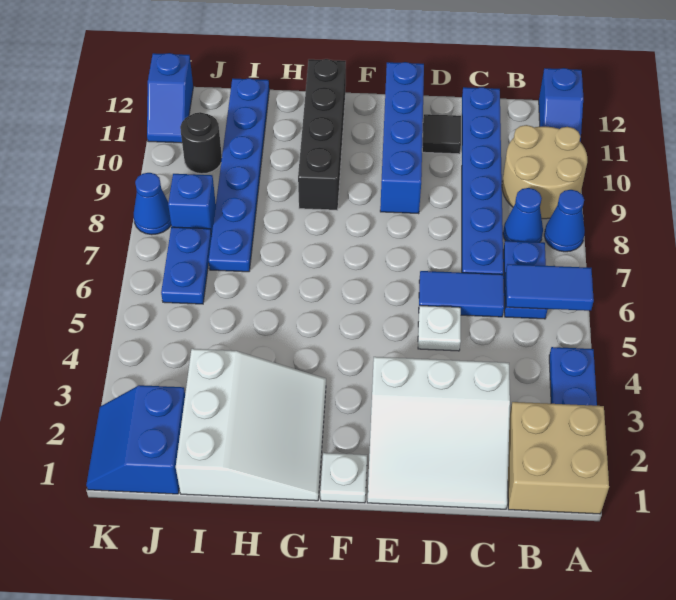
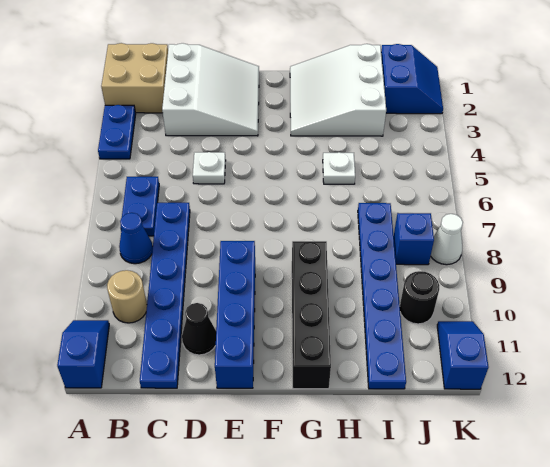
blue 1x2 tile [506,264,594,311] -> none
blue 1x1 cone [544,190,585,252] -> none
tan 2x2 round brick [502,125,587,219] -> tan 1x1 round brick [107,270,147,323]
white 3x3 slope [367,357,510,509] -> white 3x3 slope turned to [162,43,259,136]
blue 1x2 tile [419,271,504,317] -> none
black 1x1 tile [422,114,461,154] -> black 1x1 cone [182,303,216,355]
white 1x1 plate [320,453,367,503] -> white 1x1 plate moved to [323,152,355,184]
blue 1x2 plate [161,227,212,304] -> none
blue 1x1 cone [134,173,171,235] -> white 1x1 cone [431,214,463,265]

